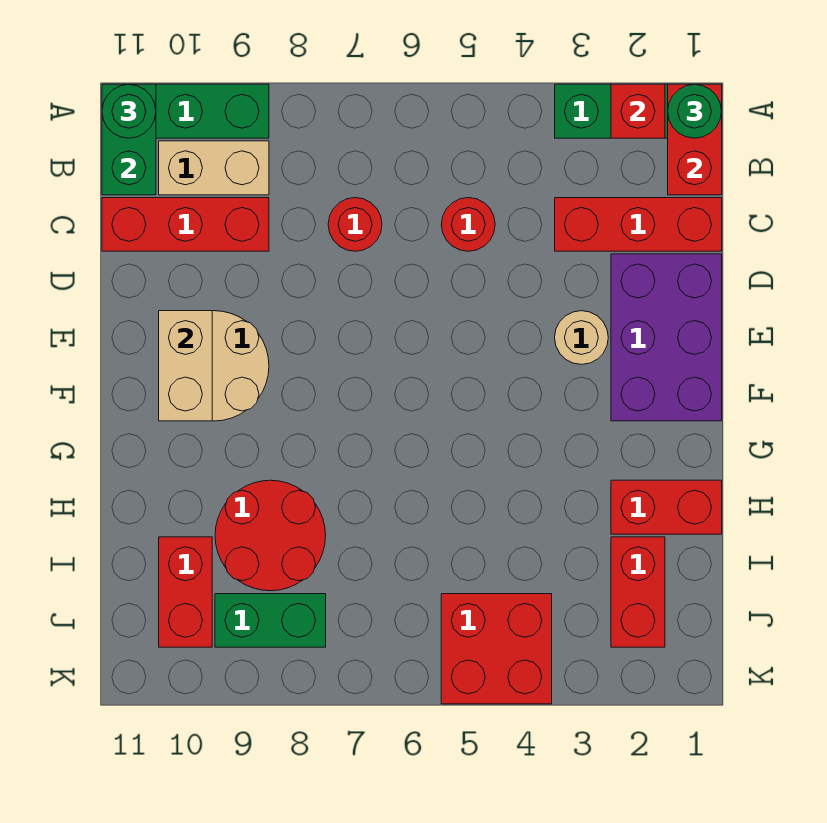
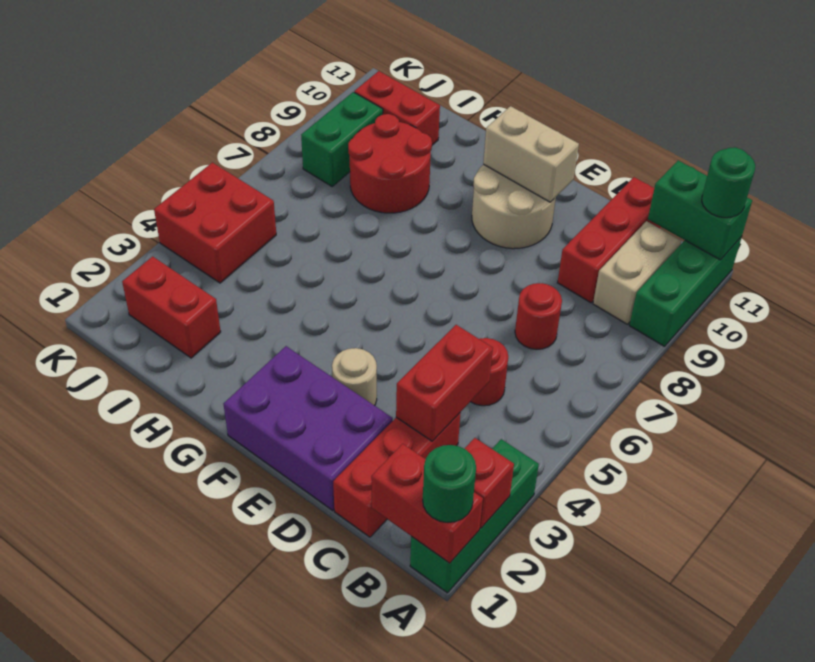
red 1x2 brick [611,480,722,534] -> red 1x2 brick moved to [396,325,493,441]

